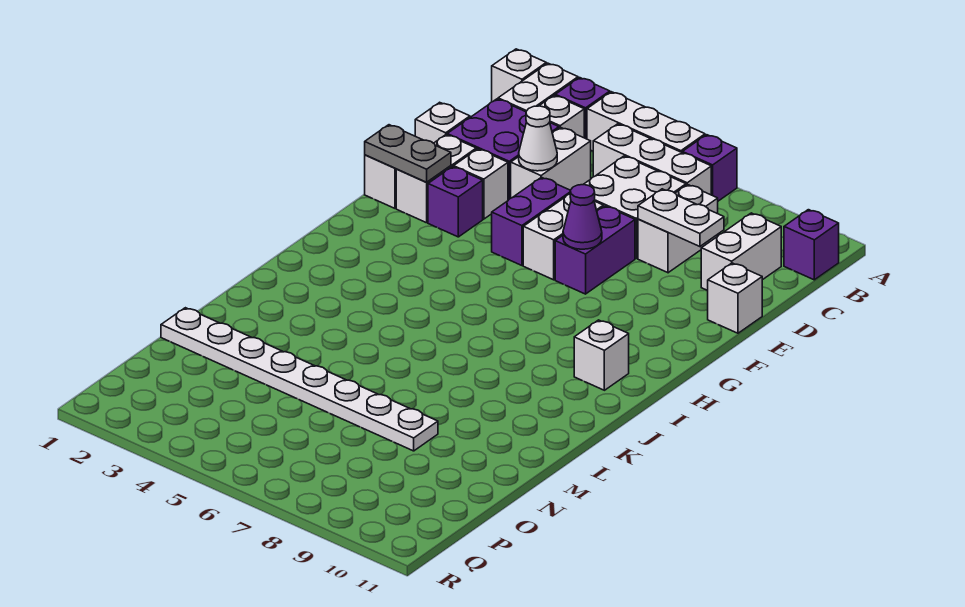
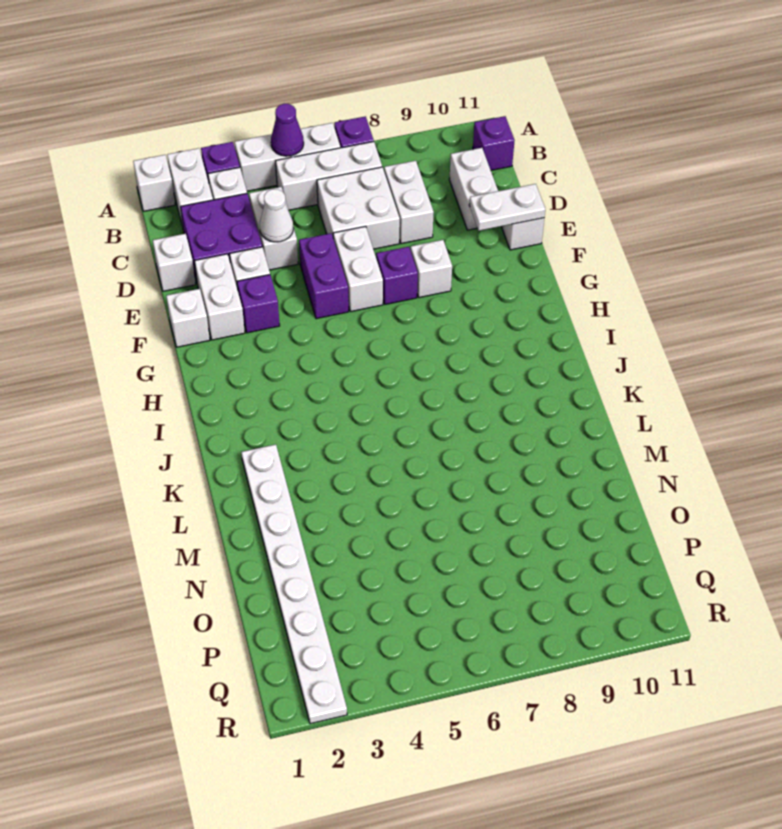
white 1x2 plate [638,189,724,247] -> white 1x2 plate moved to [469,184,545,231]
purple 1x2 brick [555,206,635,294] -> purple 1x1 brick [376,247,418,304]
grey 1x2 plate [365,125,451,182] -> none
purple 1x1 cone [563,185,602,249] -> purple 1x1 cone moved to [271,104,304,156]
white 1x1 brick [574,320,629,390] -> white 1x1 brick moved to [411,240,452,298]
white 1x8 plate [161,308,438,451] -> white 1x8 plate turned to [241,444,347,724]

